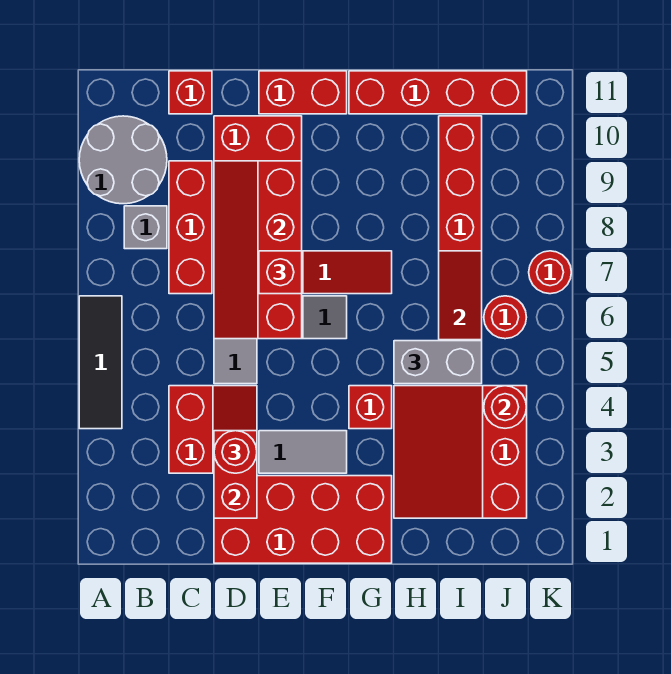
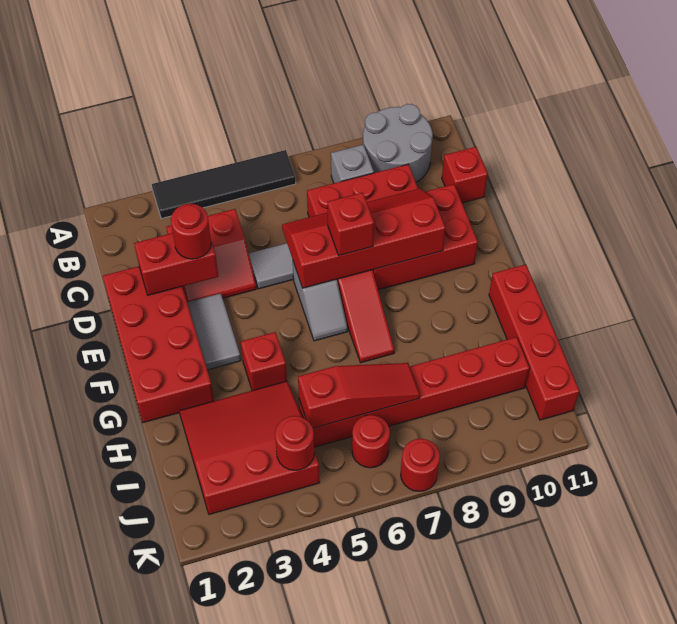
black 1x3 tile [79,296,122,429] -> black 1x4 tile [152,150,296,219]
red 1x2 brick [259,71,347,114] -> none
grey 1x2 brick [394,341,482,384] -> none

